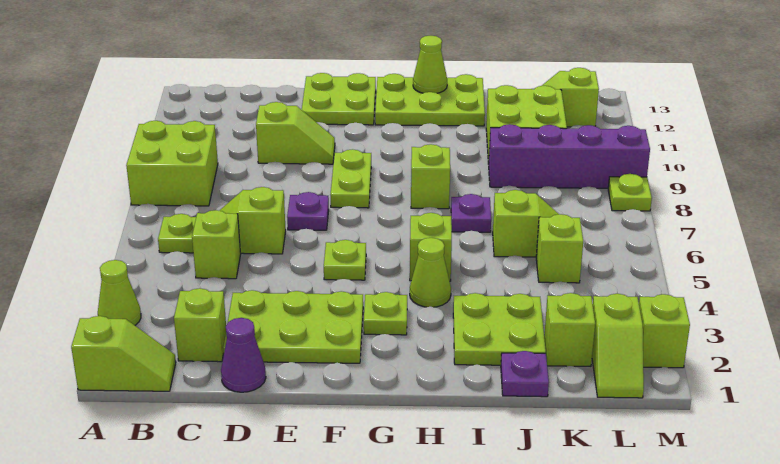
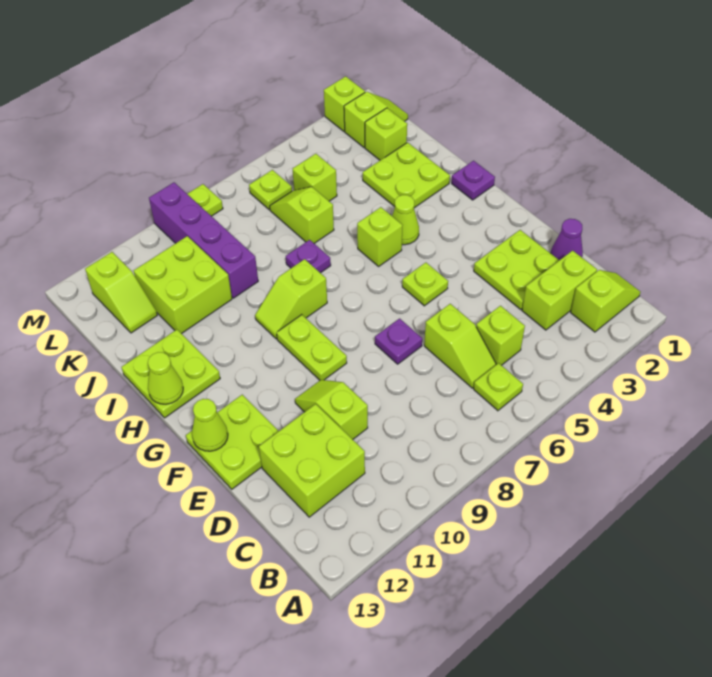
lime 1x2 slope [71,316,176,391] -> lime 1x2 slope turned to [571,270,640,332]
lime 1x1 cone [98,260,141,325] -> lime 1x1 cone moved to [192,399,228,451]
lime 2x2 brick [126,121,218,206] -> lime 2x2 brick moved to [259,404,365,517]
lime 1x1 brick [174,288,226,362] -> lime 1x2 brick [522,251,597,330]
lime 2x3 plate [223,290,363,363] -> lime 2x2 plate [474,230,559,310]
lime 1x2 plate [330,149,371,208] -> lime 1x2 plate turned to [277,315,347,380]
lime 1x1 plate [364,292,407,335] -> lime 1x1 plate moved to [249,170,292,209]
lime 2x3 plate [375,74,485,126] -> lime 2x2 plate [121,330,220,418]
purple 1x1 plate [501,351,549,397] -> purple 1x1 plate moved to [452,161,495,200]

